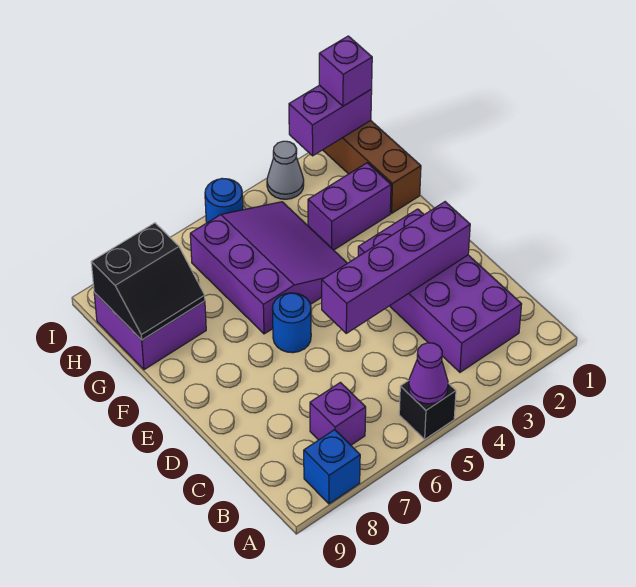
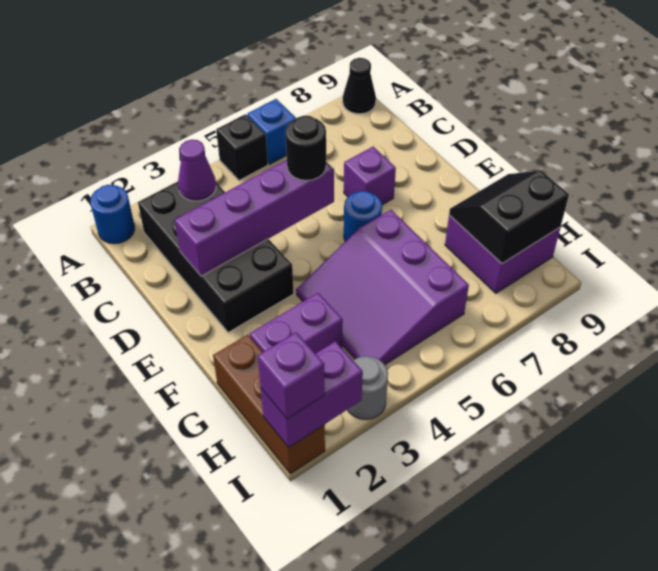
purple 1x1 cone [409,343,448,404] -> purple 1x1 cone moved to [178,140,216,201]
blue 1x1 brick [304,430,360,504] -> blue 1x1 brick moved to [247,99,296,164]
none -> black 1x1 cone [343,58,376,114]
purple 2x4 brick [358,209,522,372] -> black 2x4 brick [138,182,294,333]
purple 1x1 brick [310,382,366,445] -> purple 1x1 brick moved to [344,147,396,205]
none -> black 1x1 round brick [286,116,326,181]
grey 1x1 cone [267,141,304,199] -> grey 1x1 round brick [348,356,388,419]
blue 1x1 round brick [205,178,243,223] -> blue 1x1 round brick moved to [90,185,135,244]

